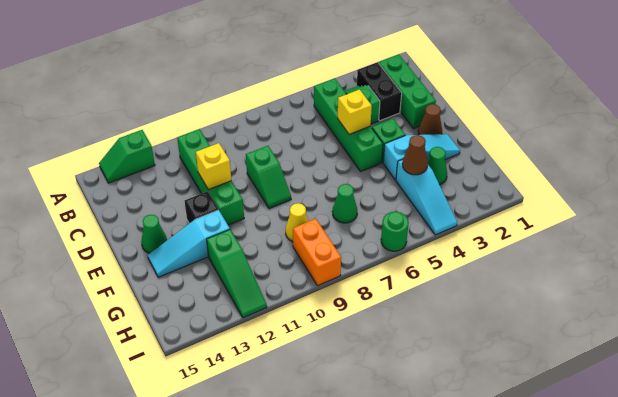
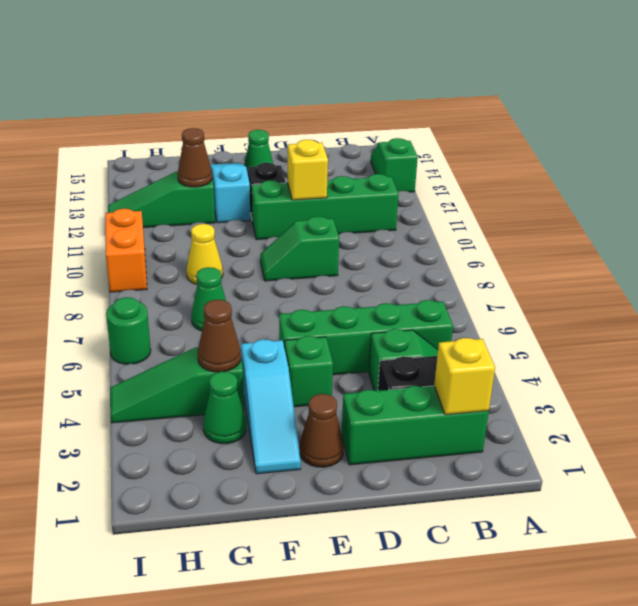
yellow 1x1 brick [338,90,372,134] -> yellow 1x1 brick moved to [434,338,495,415]
cyan 1x3 slope [396,159,457,235] -> green 1x3 slope [110,347,244,423]
none -> brown 1x1 cone [178,128,212,187]
orange 1x2 brick [293,219,341,286] -> orange 1x2 brick turned to [105,209,147,292]

